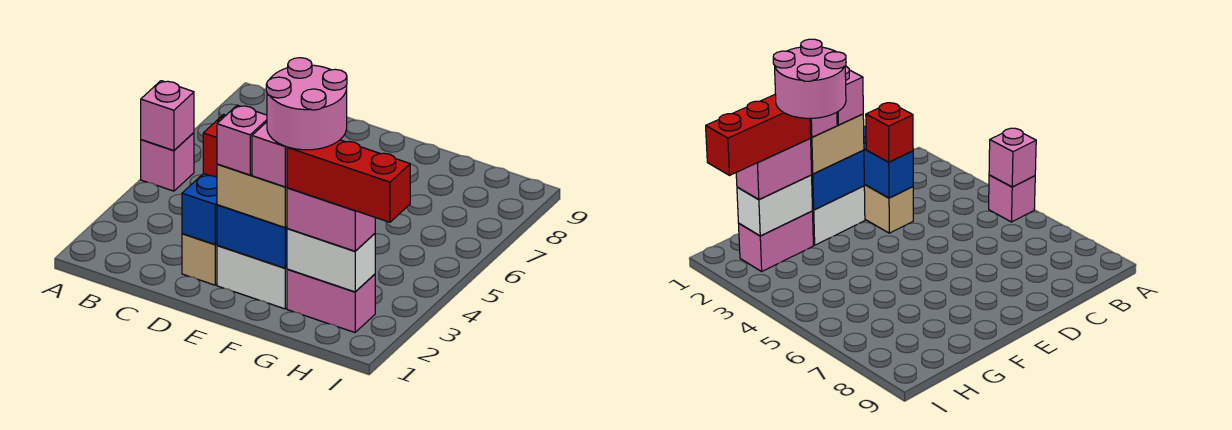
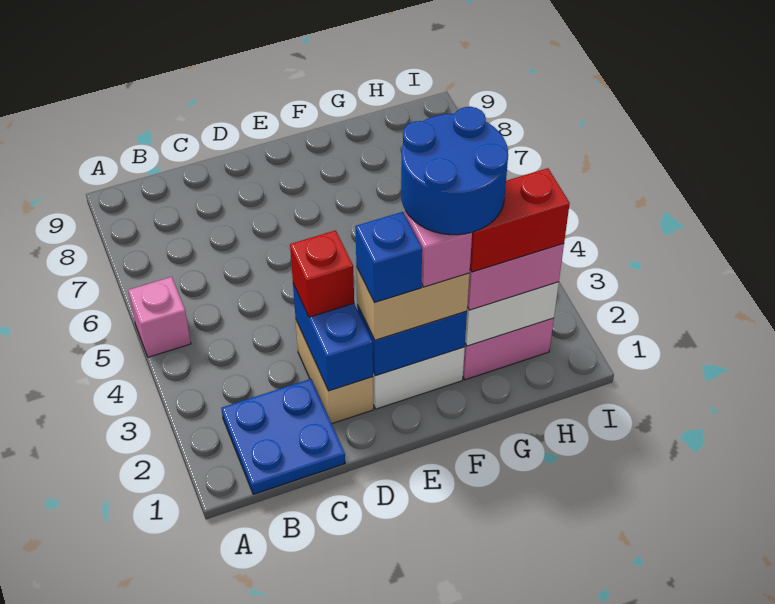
pink 1x1 brick [141,81,194,150] -> none
none -> blue 2x2 plate [221,379,345,494]
pink 1x1 brick [217,105,267,175] -> blue 1x1 brick [355,212,422,303]
pink 2x2 round brick [266,58,347,150] -> blue 2x2 round brick [401,107,508,235]
red 1x3 brick [287,140,410,222] -> red 1x2 brick [470,168,570,272]

